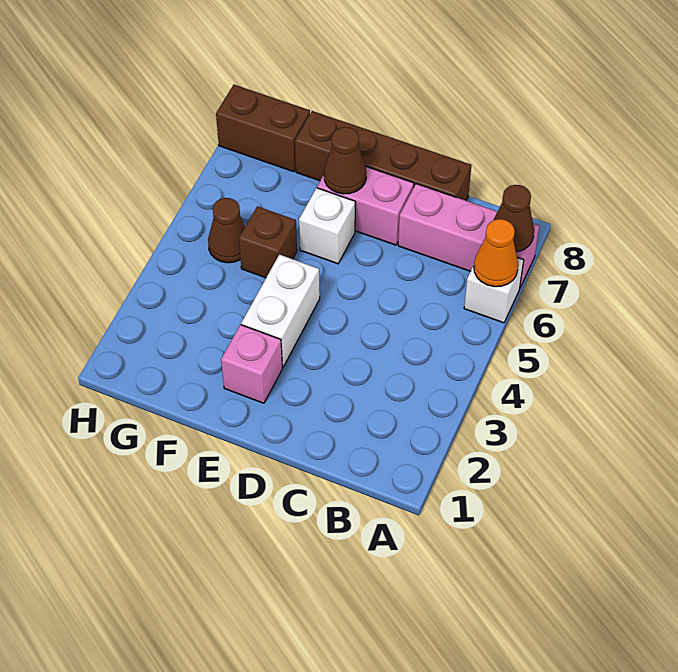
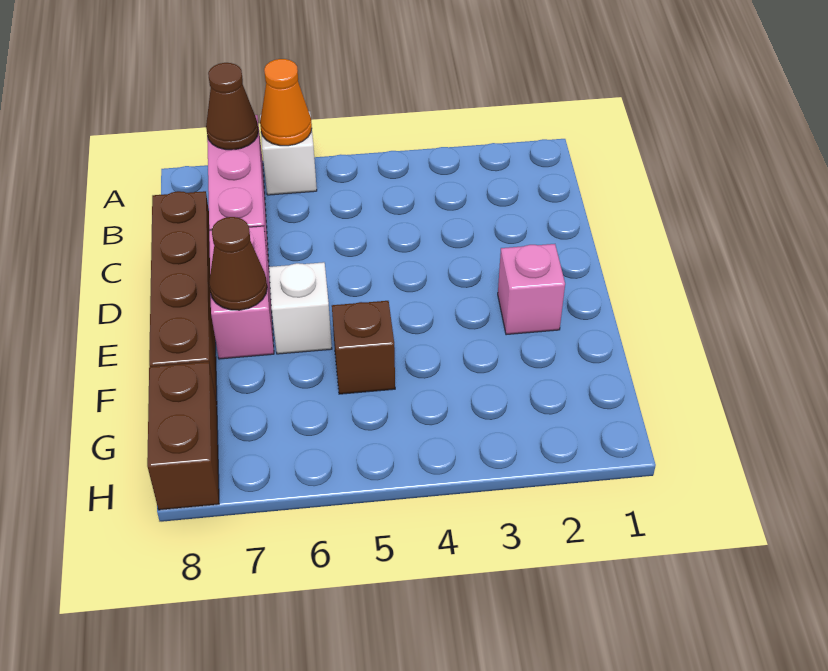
white 1x2 brick [241,255,320,367] -> none
brown 1x1 cone [208,198,245,263] -> none

